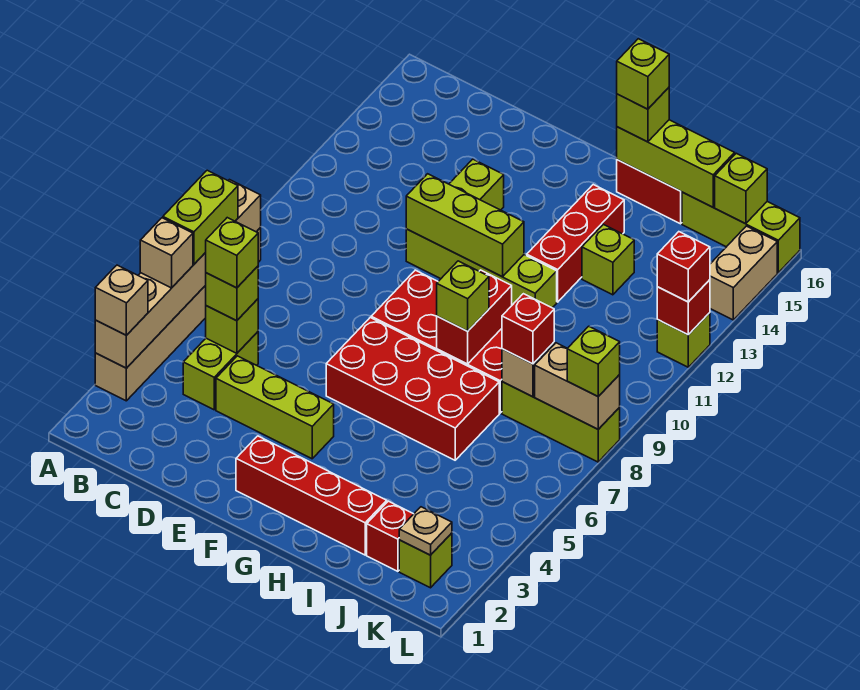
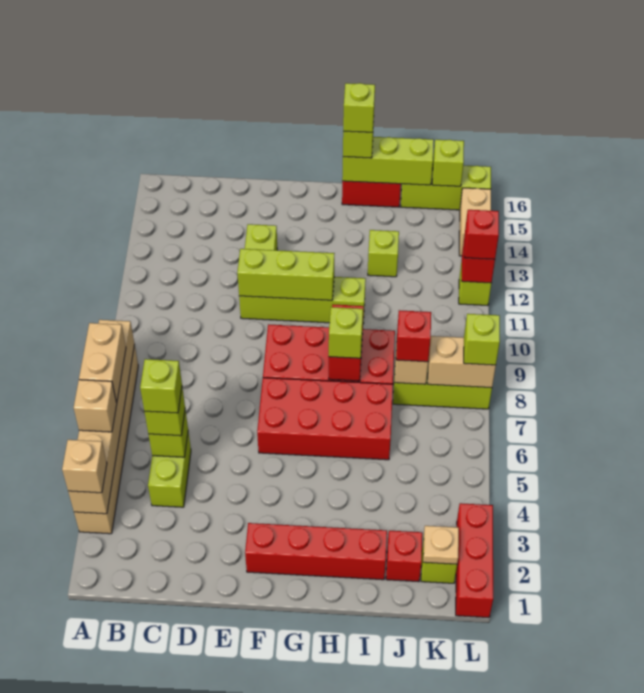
lime 1x2 brick [163,170,238,264] -> tan 1x2 brick [79,323,126,403]
lime 1x3 brick [216,356,334,459] -> none
red 1x3 brick [527,185,624,302] -> red 1x3 brick moved to [456,503,493,618]

